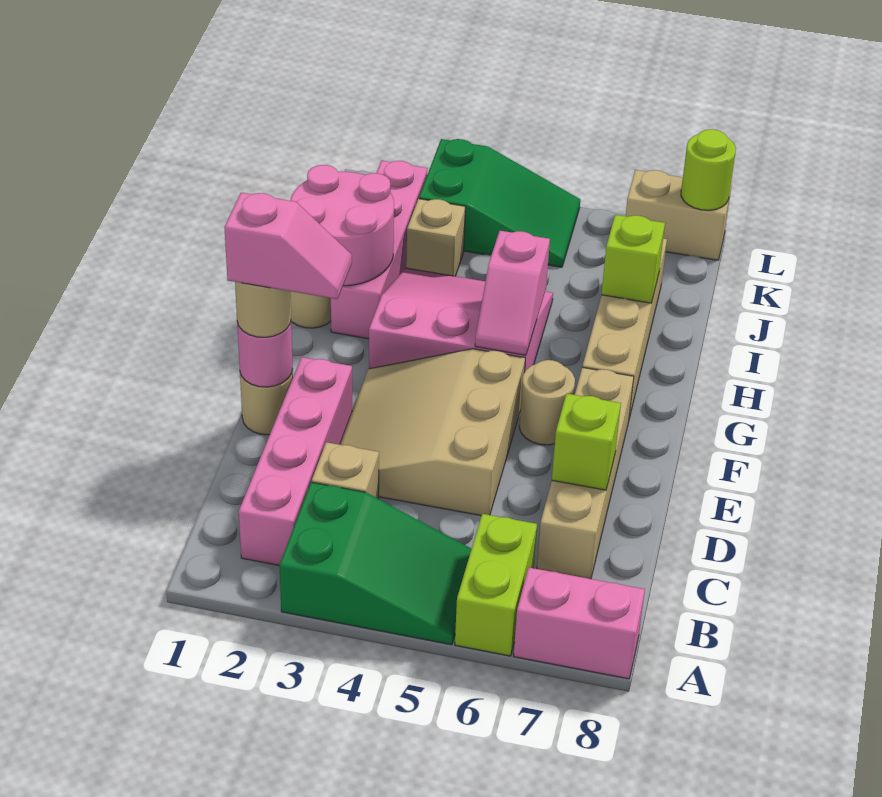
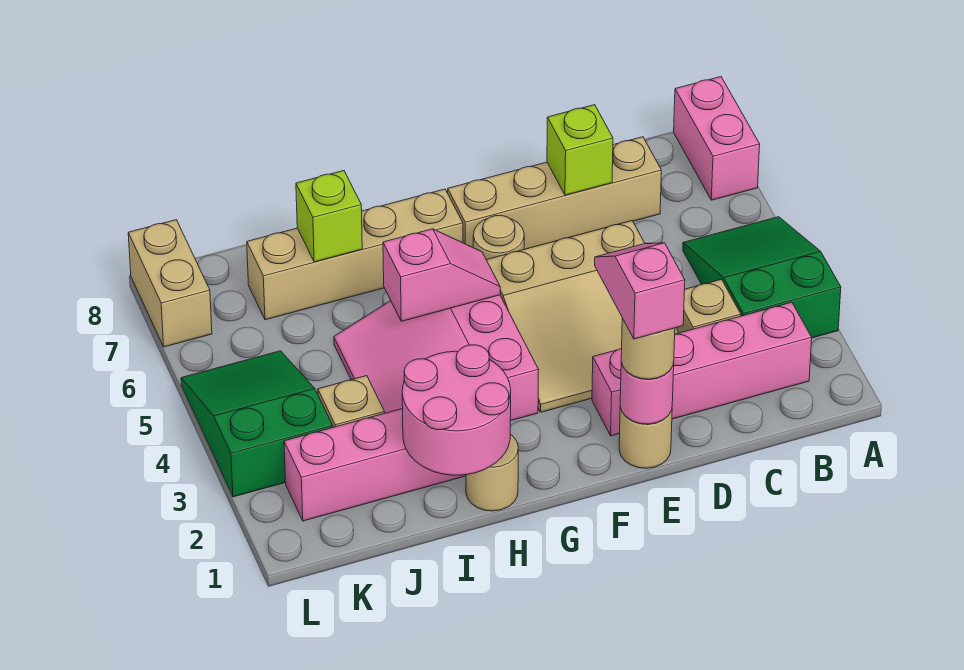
lime 1x2 brick [455,514,537,656] -> none
lime 1x1 round brick [681,129,736,210] -> none

